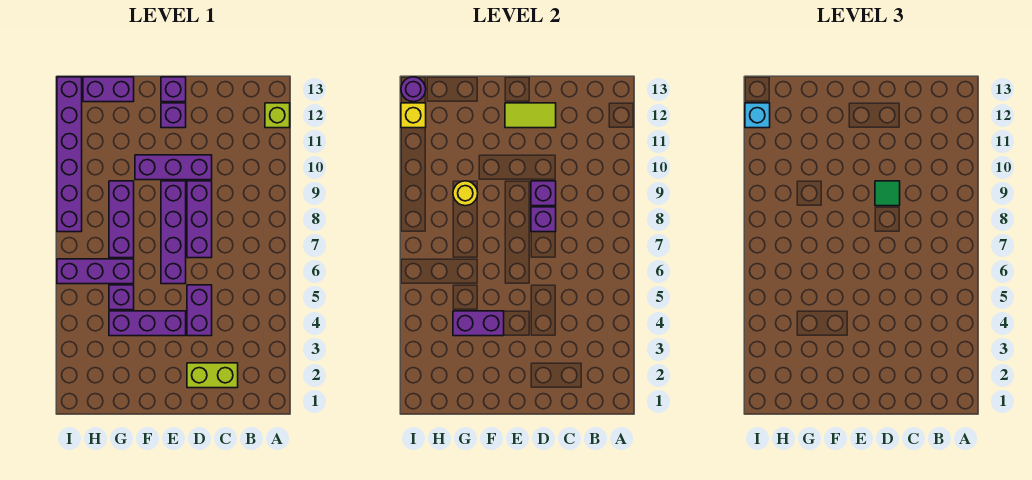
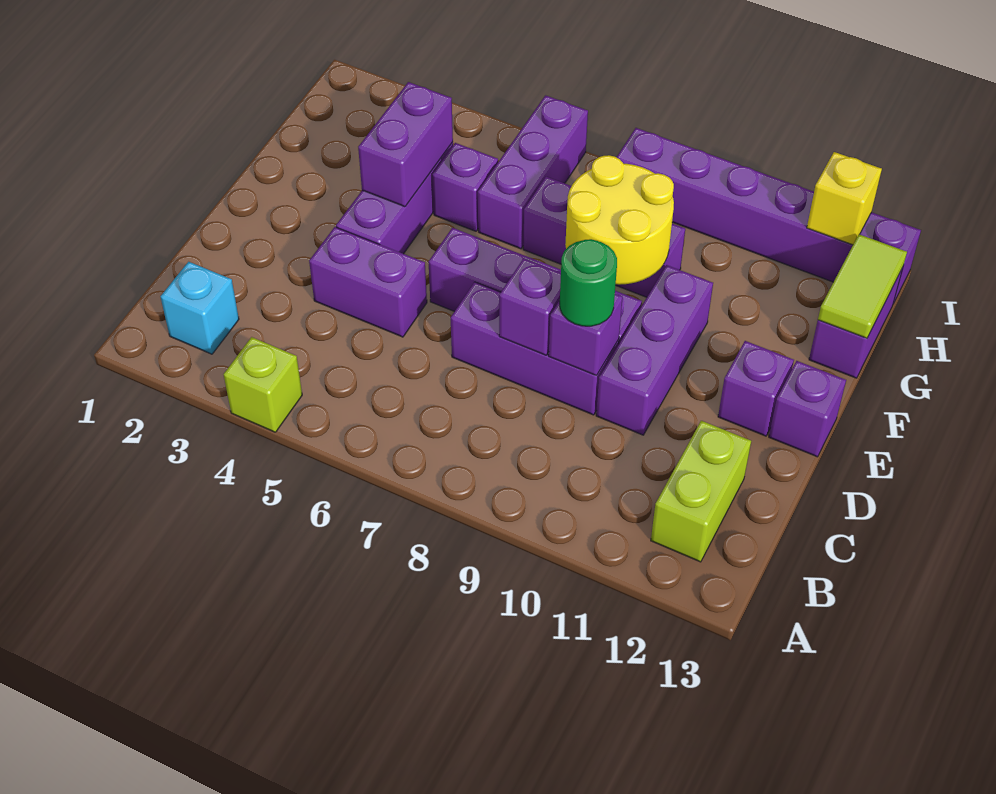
lime 1x1 brick [265,103,290,128] -> lime 1x1 brick moved to [224,337,302,432]
lime 1x2 brick [187,363,238,388] -> lime 1x2 brick moved to [651,421,751,562]
green 1x1 tile [875,181,900,206] -> green 1x1 round brick [560,239,617,326]
lime 1x2 tile [505,103,556,128] -> lime 1x2 tile moved to [818,234,907,338]
yellow 1x1 round brick [453,181,478,206] -> yellow 2x2 round brick [565,155,674,285]
cyan 1x1 brick [745,103,770,128] -> cyan 1x1 brick moved to [161,262,239,354]
purple 1x1 round brick [401,77,426,102] -> none

